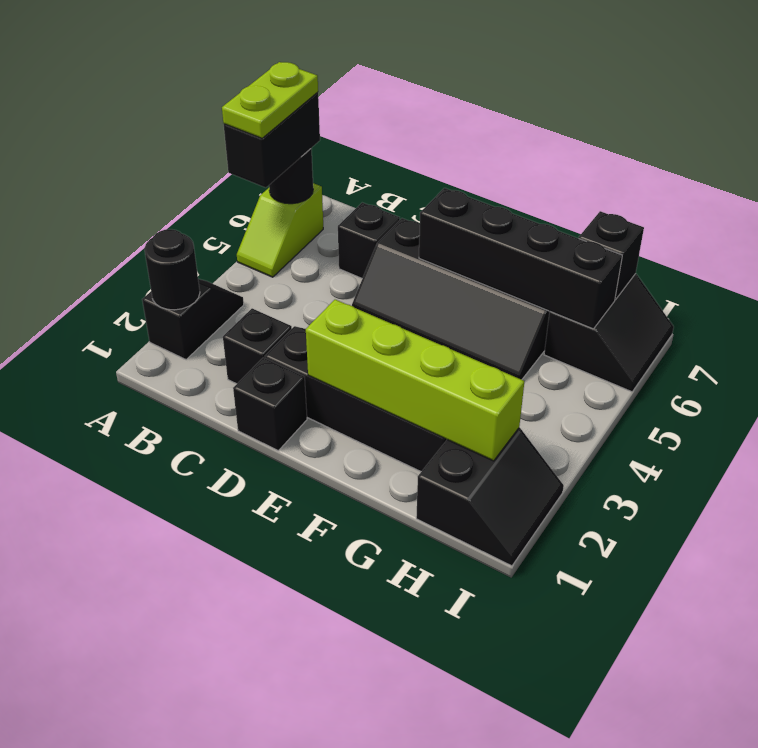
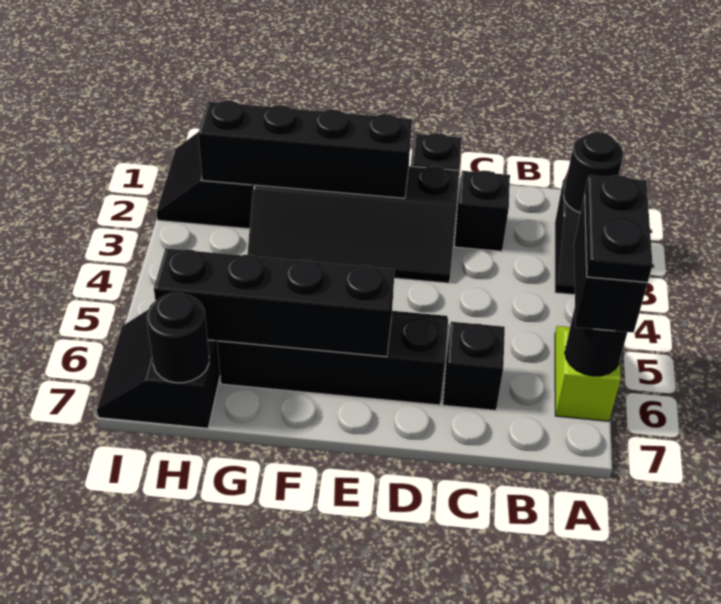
lime 1x2 plate [222,62,318,138] -> black 1x2 plate [585,175,653,282]
lime 1x4 brick [306,300,524,461] -> black 1x4 brick [198,101,412,198]
black 1x1 brick [579,211,644,300] -> black 1x1 round brick [147,293,209,383]

